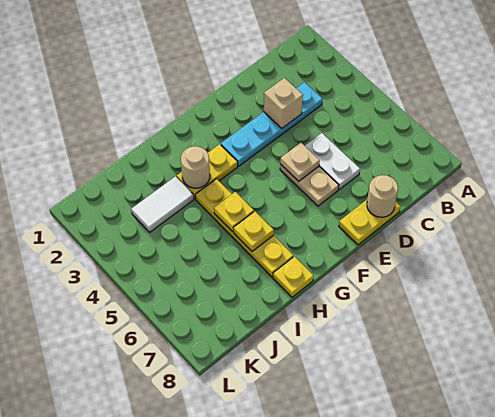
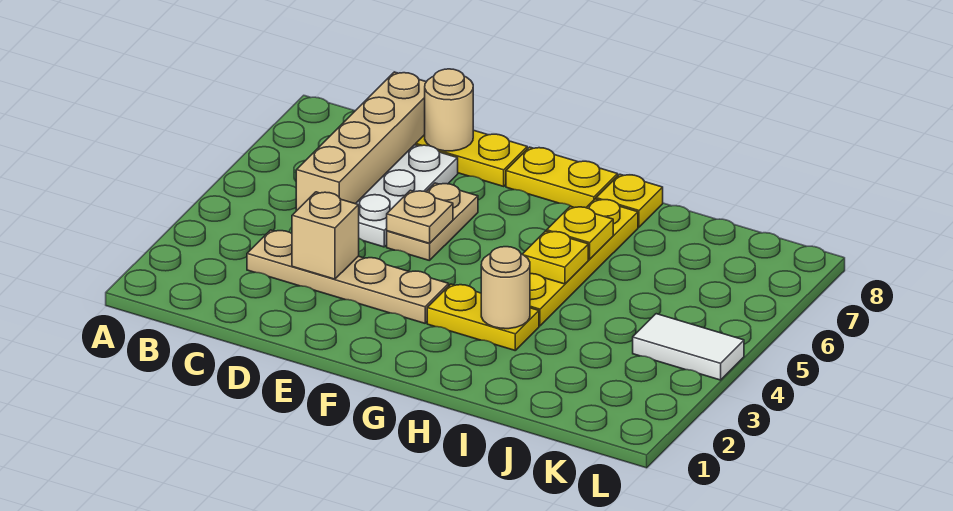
cyan 1x4 plate [221,82,322,166] -> tan 1x4 plate [247,230,449,323]
none -> tan 1x4 brick [296,72,426,211]
white 1x2 plate [305,133,360,190] -> white 1x3 plate [356,145,458,247]
none -> yellow 1x2 plate [506,147,618,208]
white 1x2 tile [131,177,194,232] -> white 1x2 tile moved to [633,314,744,380]

